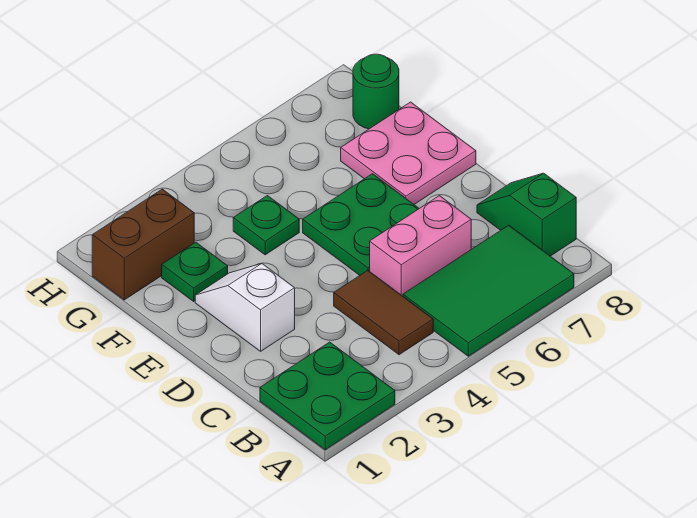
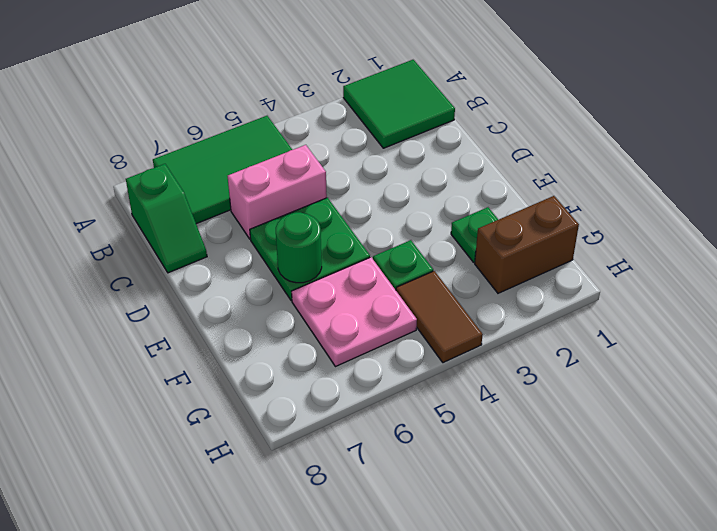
green 2x2 plate [260,342,395,450] -> green 2x2 tile [343,60,455,148]
brown 1x2 tile [334,271,433,355] -> brown 1x2 tile moved to [396,271,483,363]
white 1x2 slope [195,263,295,351] -> none
pink 2x2 plate [341,102,476,204] -> pink 2x2 plate moved to [292,257,417,367]
green 1x1 round brick [353,54,399,129] -> green 1x1 round brick moved to [276,212,322,283]

